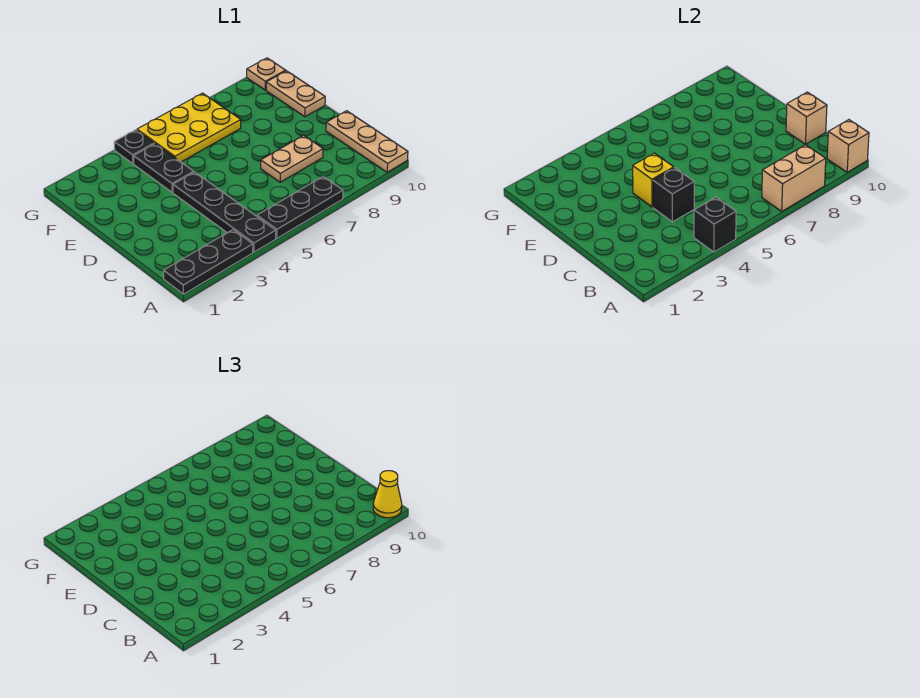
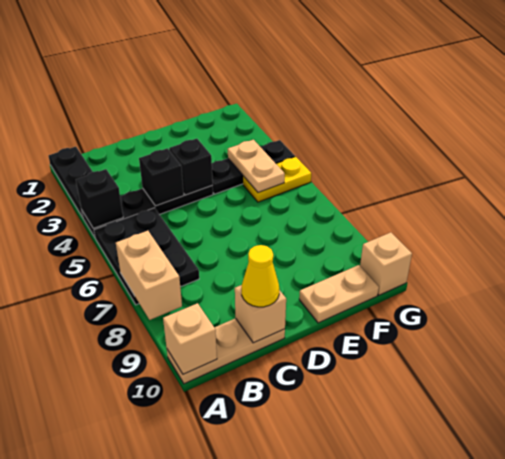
black 1x3 plate [257,177,343,238] -> black 2x3 plate [94,208,199,305]
yellow 1x1 cone [373,471,402,518] -> yellow 1x1 cone moved to [242,245,279,307]
tan 1x2 plate [261,135,323,182] -> tan 1x2 plate moved to [228,140,285,193]
yellow 1x1 brick [633,153,674,207] -> black 1x1 brick [169,139,213,195]
yellow 2x3 plate [137,93,241,162] -> yellow 1x2 plate [243,157,311,202]
tan 1x1 plate [247,58,286,90] -> tan 1x1 brick [360,232,412,295]

